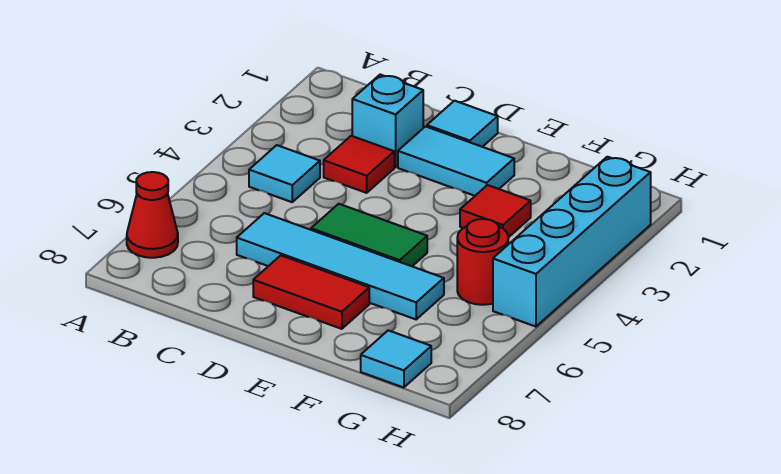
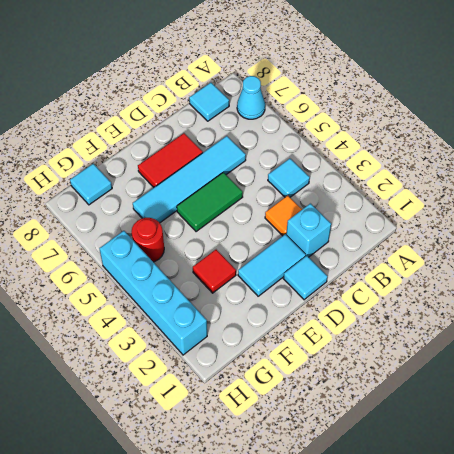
red 1x1 cone [127,172,178,258] -> cyan 1x1 cone [237,76,265,119]
none -> cyan 1x1 tile [189,83,229,121]
red 1x1 tile [324,136,394,193] -> orange 1x1 tile [265,196,302,236]

